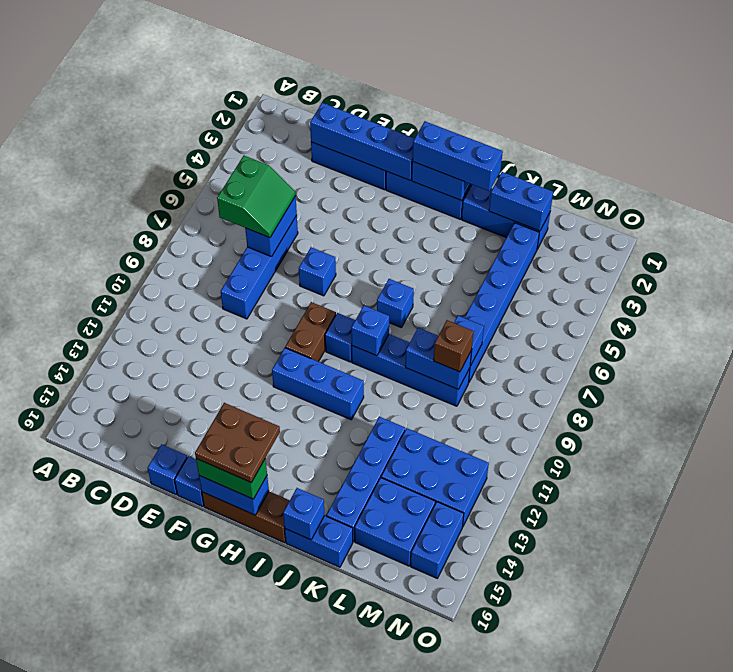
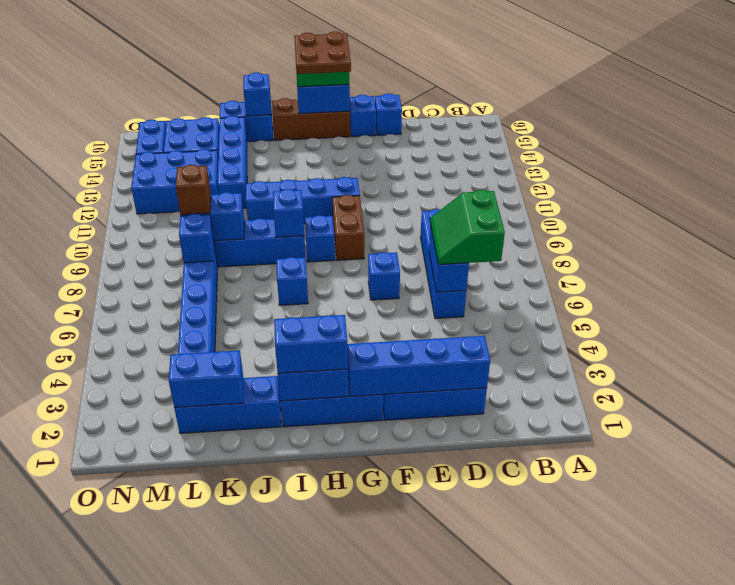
blue 1x3 brick [272,348,364,420] -> blue 1x4 brick [246,177,360,224]
blue 1x3 brick [412,121,503,191] -> blue 1x2 brick [274,315,348,373]

